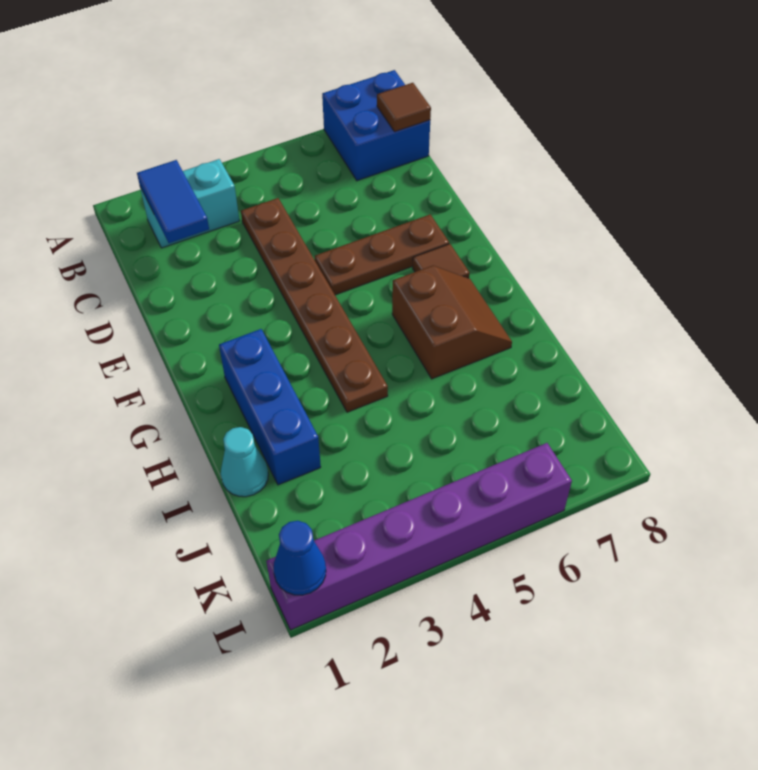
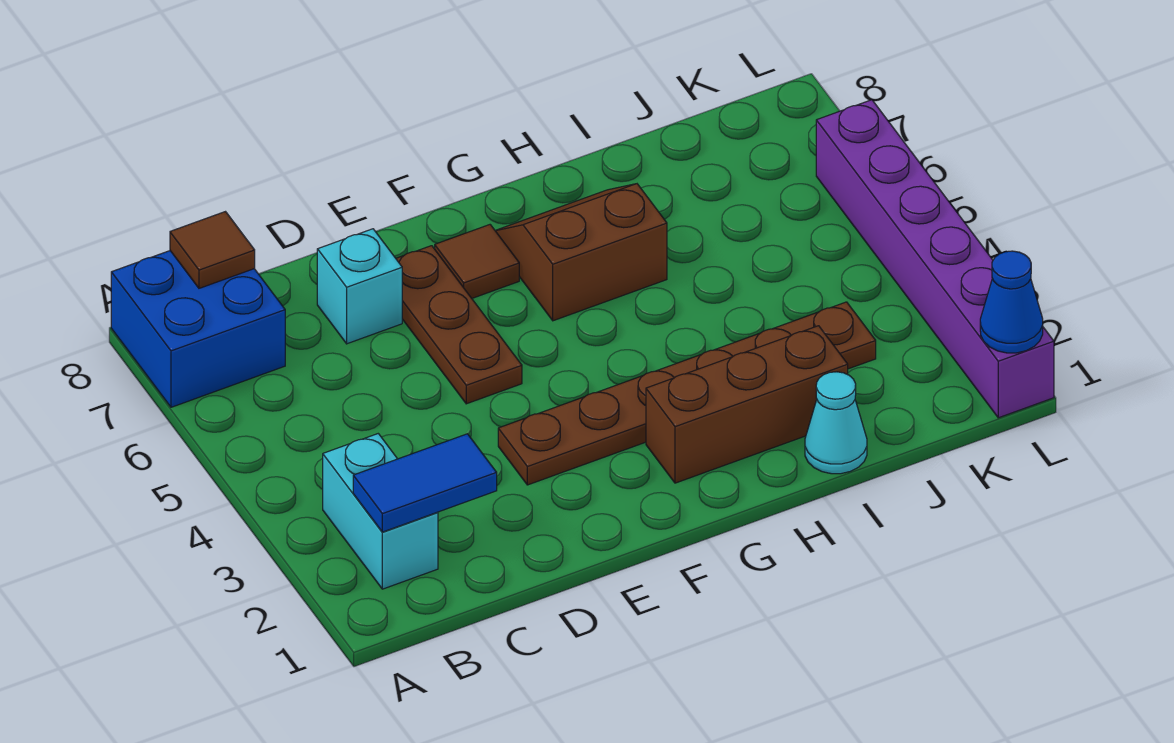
brown 1x6 plate [241,198,388,412] -> brown 1x6 plate moved to [498,302,876,485]
none -> cyan 1x1 brick [317,229,402,344]
blue 1x3 brick [219,329,321,485] -> brown 1x3 brick [646,326,848,483]

